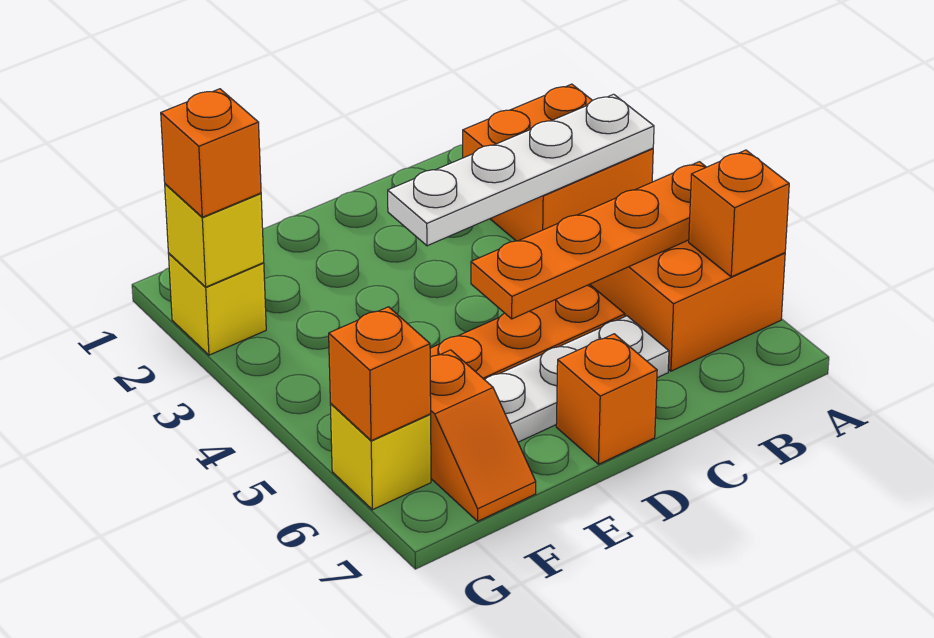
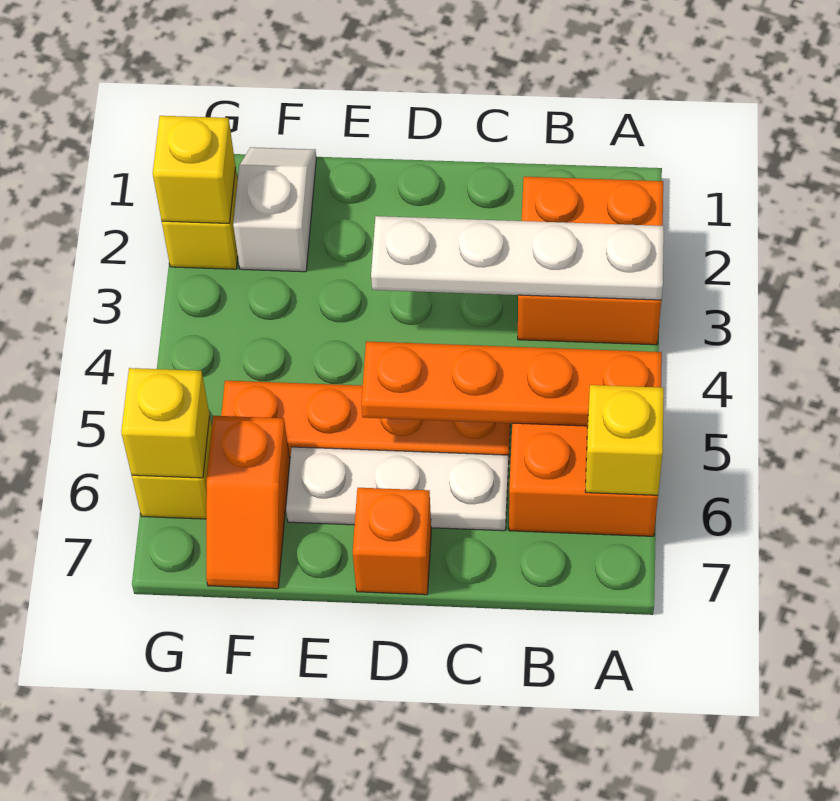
orange 1x1 brick [689,150,789,277] -> yellow 1x1 brick [585,385,664,495]
none -> white 1x2 slope [233,147,316,272]
orange 1x1 brick [161,89,261,217] -> none
orange 1x1 brick [329,307,431,441] -> yellow 1x1 brick [121,368,210,478]

